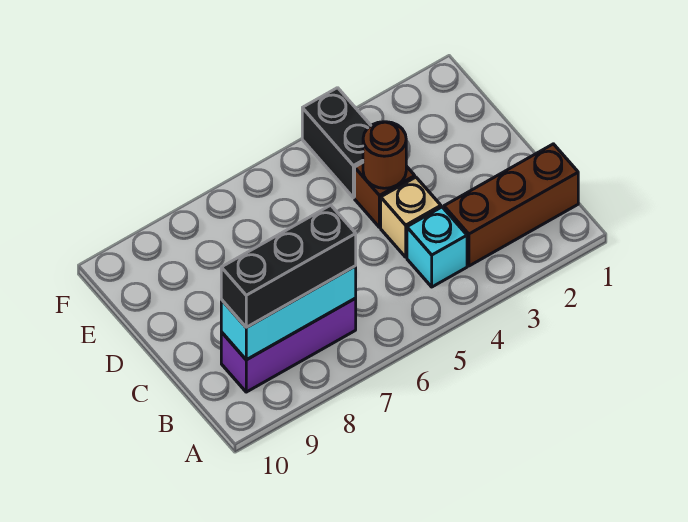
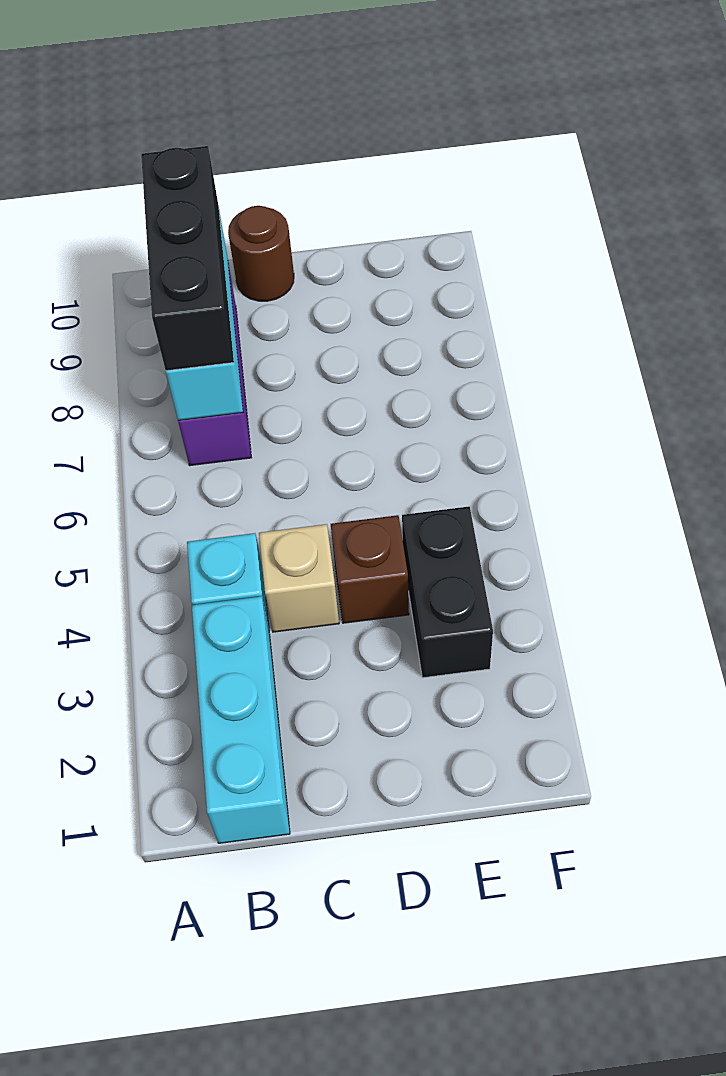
brown 1x3 brick [444,144,578,266] -> cyan 1x3 brick [192,596,290,843]
brown 1x1 round brick [363,122,406,188] -> brown 1x1 round brick moved to [228,206,294,301]
black 1x2 brick [302,88,371,198] -> black 1x2 brick turned to [402,506,493,678]

